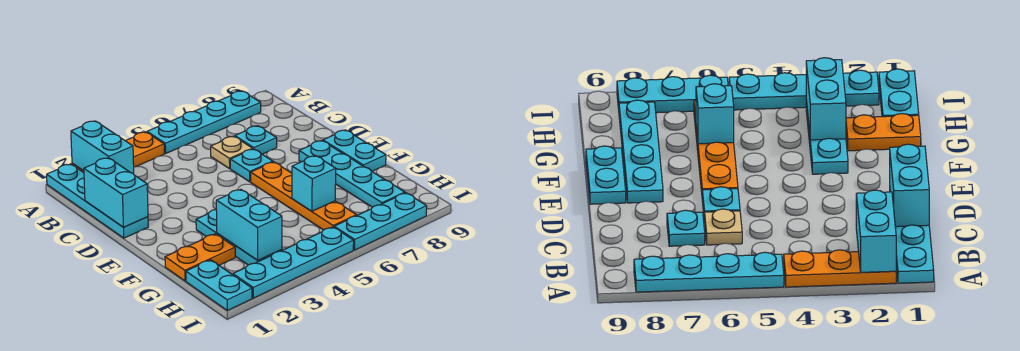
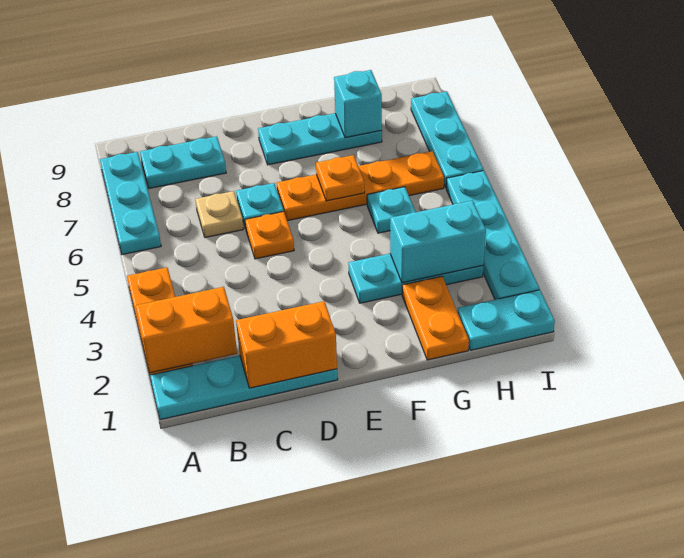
cyan 1x2 brick [71,121,134,174] -> orange 1x2 brick [136,287,237,373]
cyan 1x4 plate [147,91,261,153] -> cyan 1x3 plate [100,152,161,255]
cyan 1x2 brick [84,158,148,227] -> orange 1x2 brick [236,301,337,388]
cyan 1x1 plate [235,126,277,154] -> cyan 1x1 plate moved to [367,187,415,233]
none -> orange 1x1 plate [245,212,294,259]
cyan 1x4 plate [299,141,405,207] -> cyan 1x3 plate [258,113,382,165]
cyan 1x2 plate [323,130,386,171] -> cyan 1x2 plate moved to [140,136,226,188]
none -> orange 1x1 plate [316,155,365,201]
cyan 1x1 brick [292,156,336,211] -> cyan 1x1 brick moved to [334,70,382,138]

